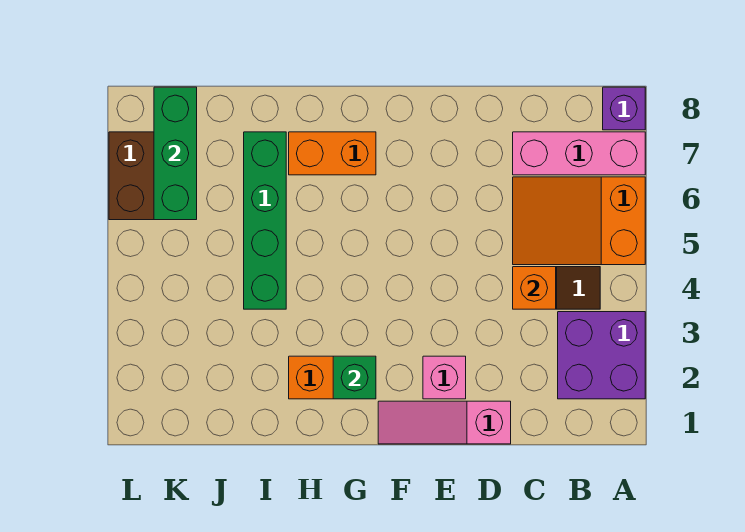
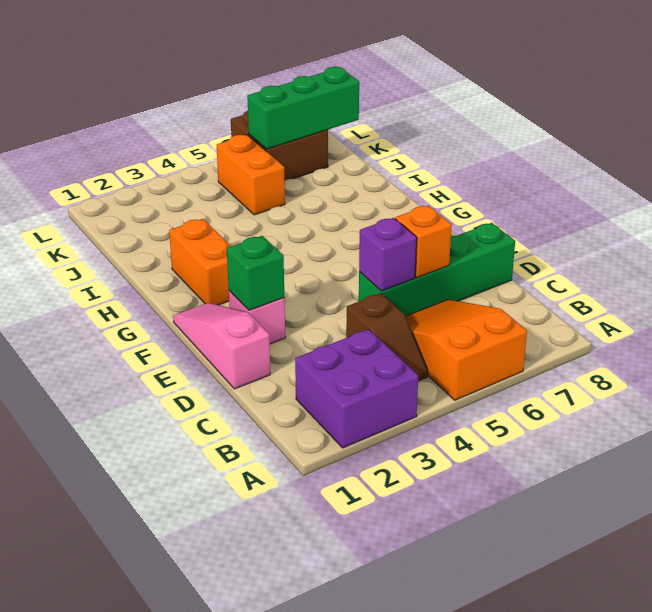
pink 1x3 brick [513,132,645,175] -> none
purple 1x1 brick [603,87,645,130] -> purple 1x1 brick moved to [359,218,417,291]
orange 1x1 brick [513,267,556,309] -> orange 1x1 brick moved to [395,206,452,278]
green 1x1 brick [333,356,376,399] -> green 1x1 brick moved to [227,236,284,310]
orange 1x2 brick [289,132,376,175] -> orange 1x2 brick moved to [217,135,285,215]
green 1x4 brick [244,132,286,309] -> green 1x4 brick moved to [359,223,515,316]

